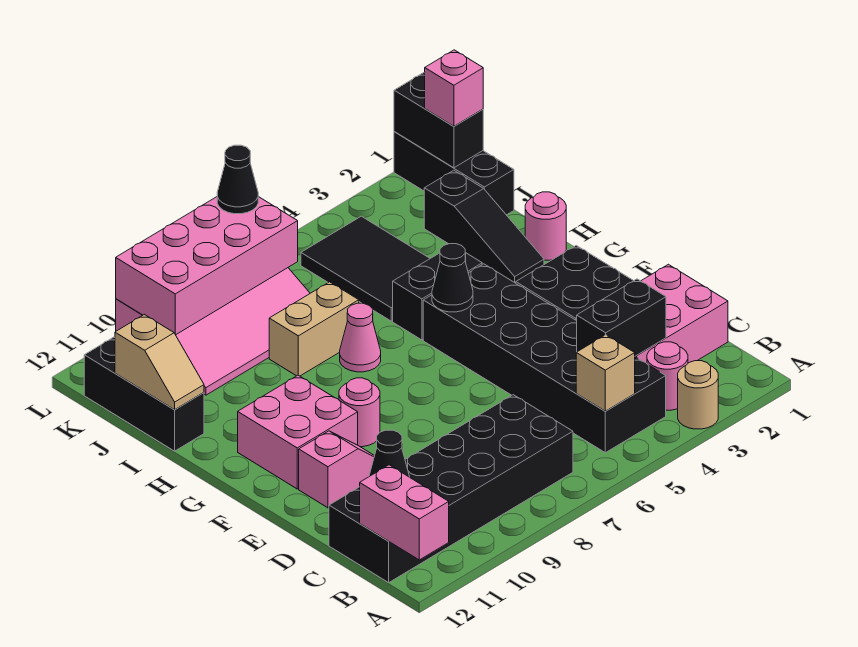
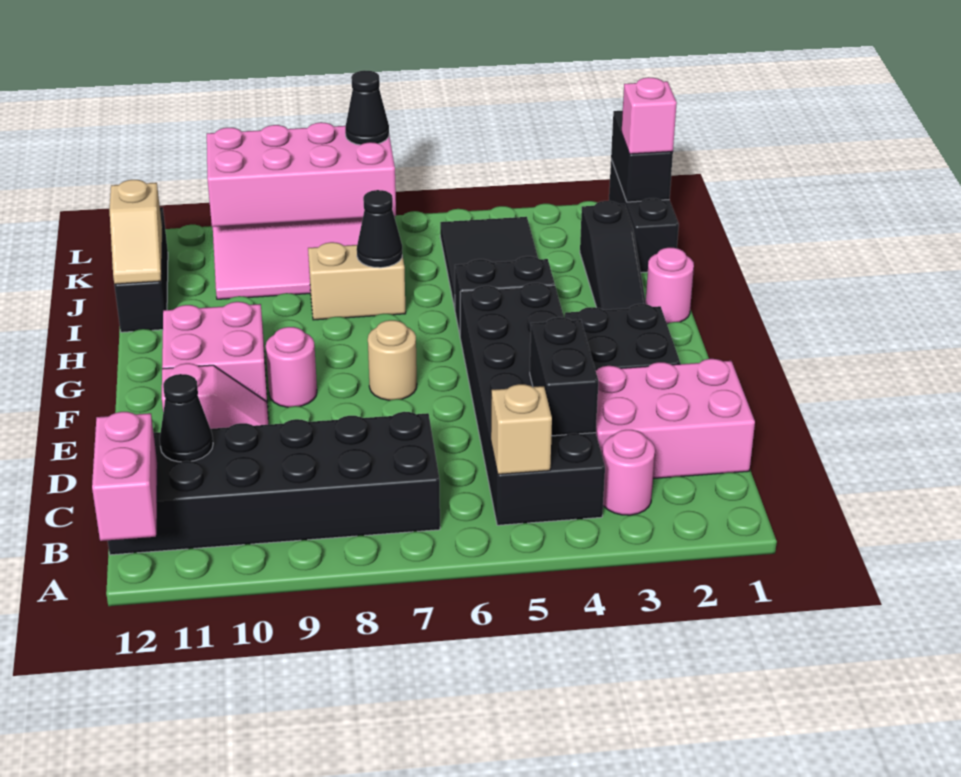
tan 1x1 round brick [678,361,718,429] -> tan 1x1 round brick moved to [368,320,417,400]
black 1x2 brick [577,279,666,356] -> black 1x2 brick turned to [530,317,598,436]
black 1x1 cone [432,244,473,312] -> black 1x1 cone moved to [357,190,402,268]
pink 1x1 cone [340,303,381,372] -> none

